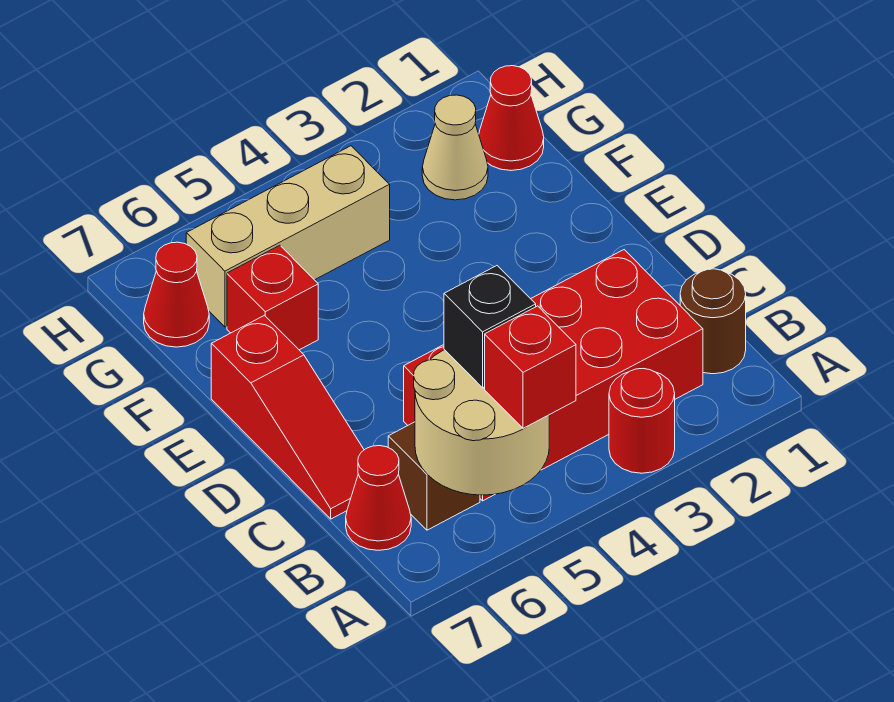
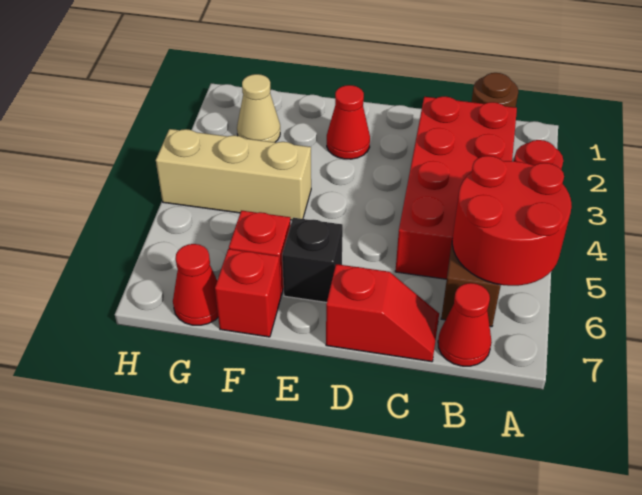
tan 2x2 round brick [414,350,549,495] -> red 2x2 round brick [452,156,572,286]
red 1x1 brick [485,306,576,429] -> red 1x1 brick moved to [215,249,281,337]
black 1x1 brick [444,266,536,388] -> black 1x1 brick moved to [282,218,343,303]
red 1x3 slope [211,315,364,519] -> red 1x2 slope [326,264,439,362]
red 1x1 cone [479,66,544,170] -> red 1x1 cone moved to [327,85,370,159]
tan 1x3 brick [186,146,390,327] -> tan 1x3 brick turned to [156,129,311,220]

